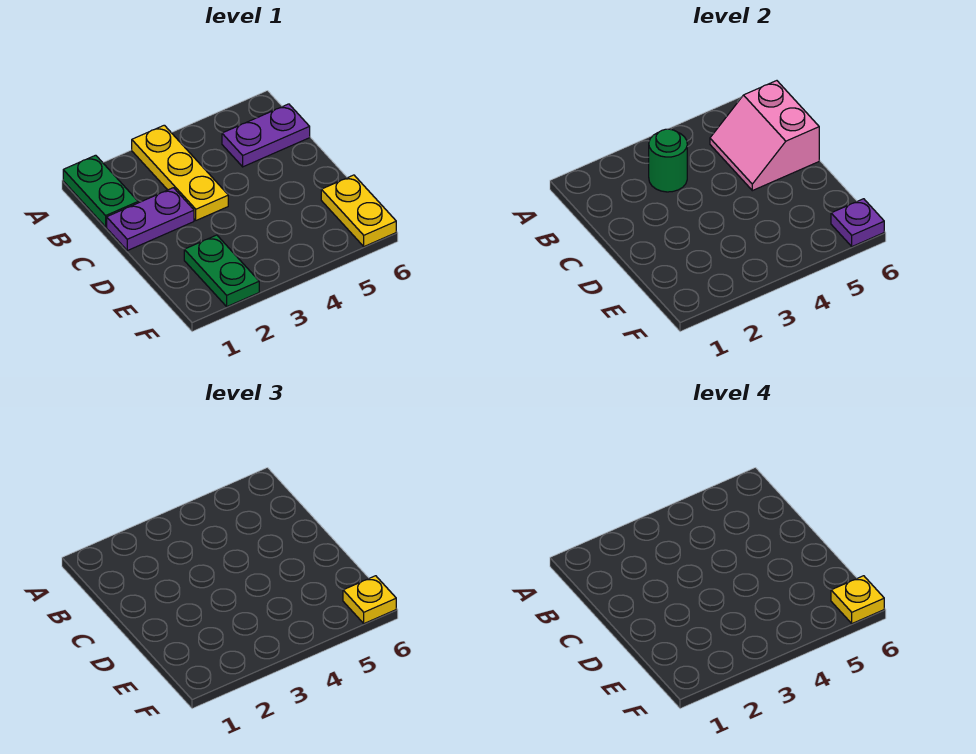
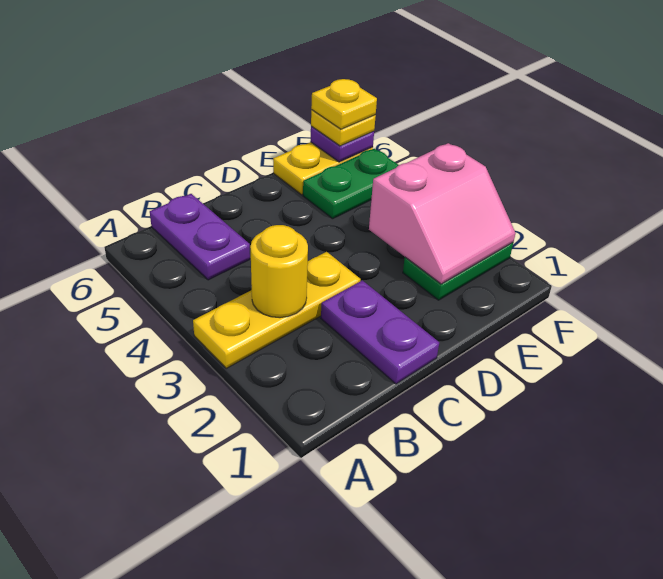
green 1x2 plate [63,155,138,227] -> green 1x2 plate moved to [303,149,398,219]
green 1x1 round brick [649,129,687,192] -> yellow 1x1 round brick [250,225,308,318]
pink 2x2 slope [710,81,819,191] -> pink 2x2 slope moved to [369,143,516,284]

